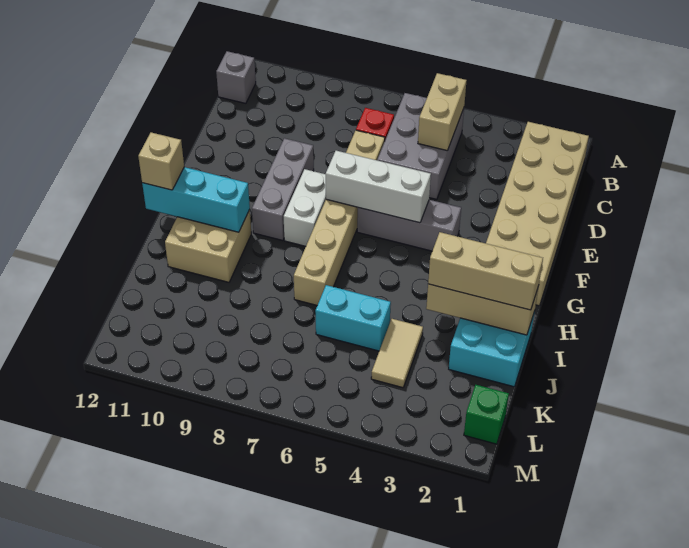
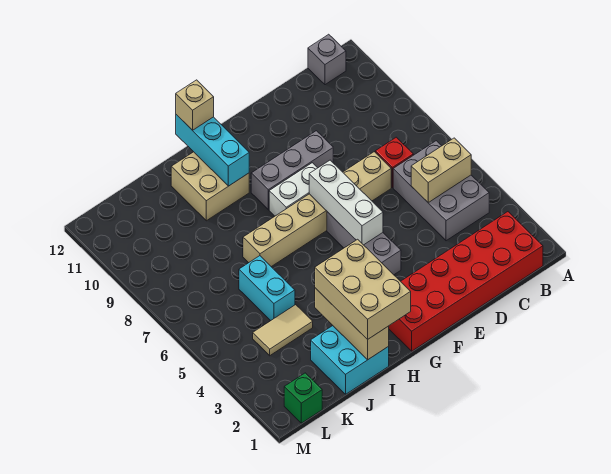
tan 2x6 brick [486,122,589,306] -> red 2x6 brick [389,212,543,351]
grey 2x3 brick [377,93,464,199] -> grey 2x3 brick turned to [393,141,489,241]
tan 1x3 brick [428,232,543,310] -> tan 2x3 brick [315,239,411,340]

